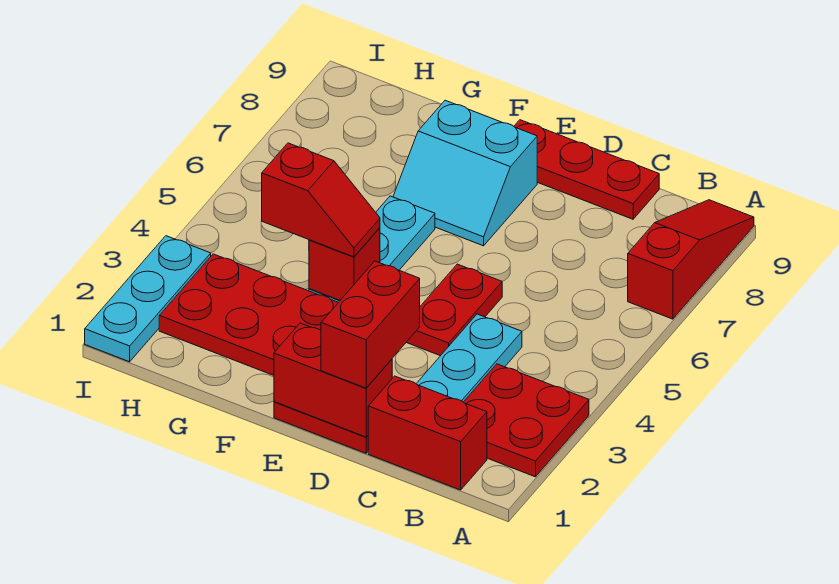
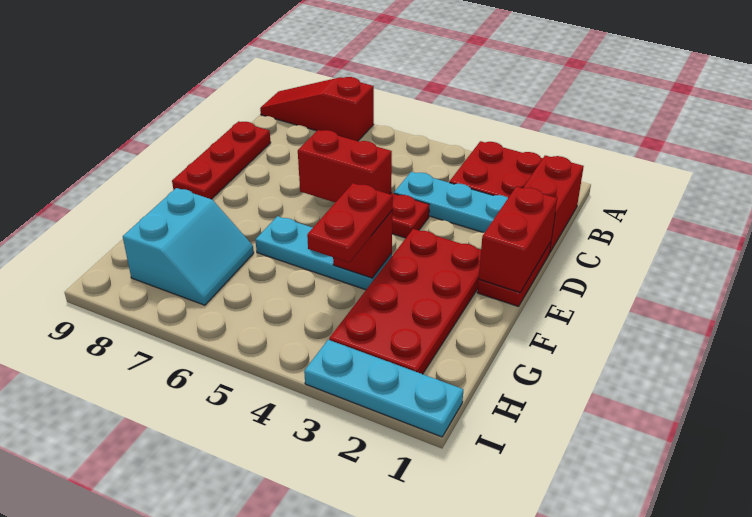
red 1x2 brick [321,261,420,388] -> red 1x2 brick moved to [298,130,392,202]
cyan 2x2 slope [393,100,537,246] -> cyan 2x2 slope moved to [123,188,254,305]
red 1x2 slope [262,143,380,257] -> red 1x2 plate [307,183,393,262]

